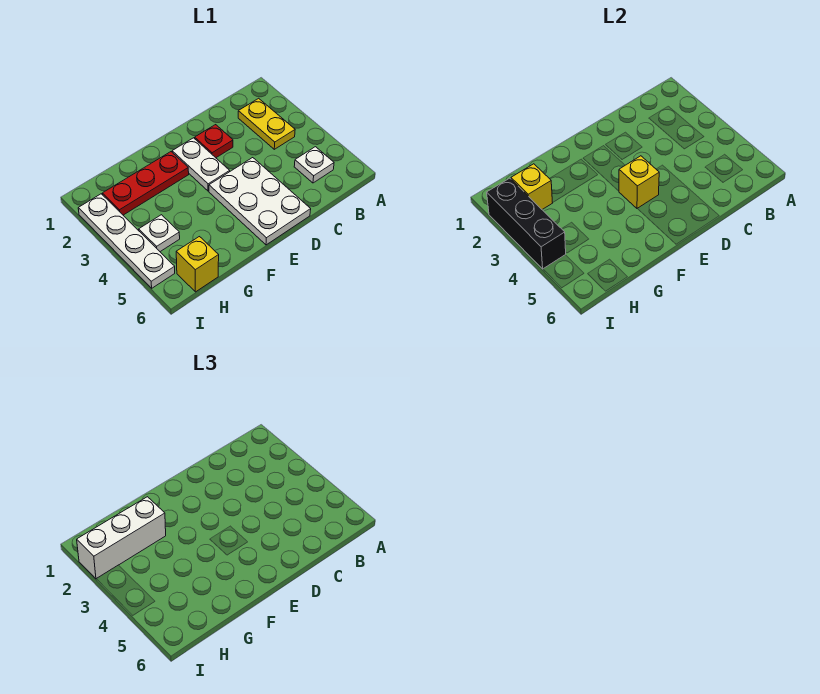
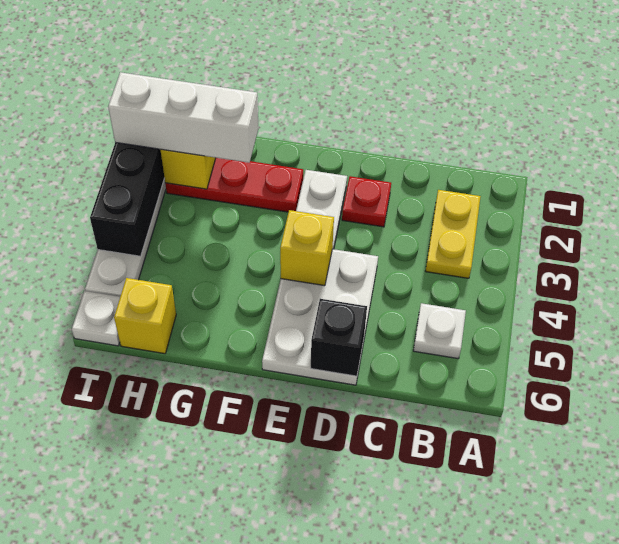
none -> black 1x1 brick [311,299,367,376]
white 1x1 plate [139,215,180,252] -> white 1x1 plate moved to [72,291,120,346]

